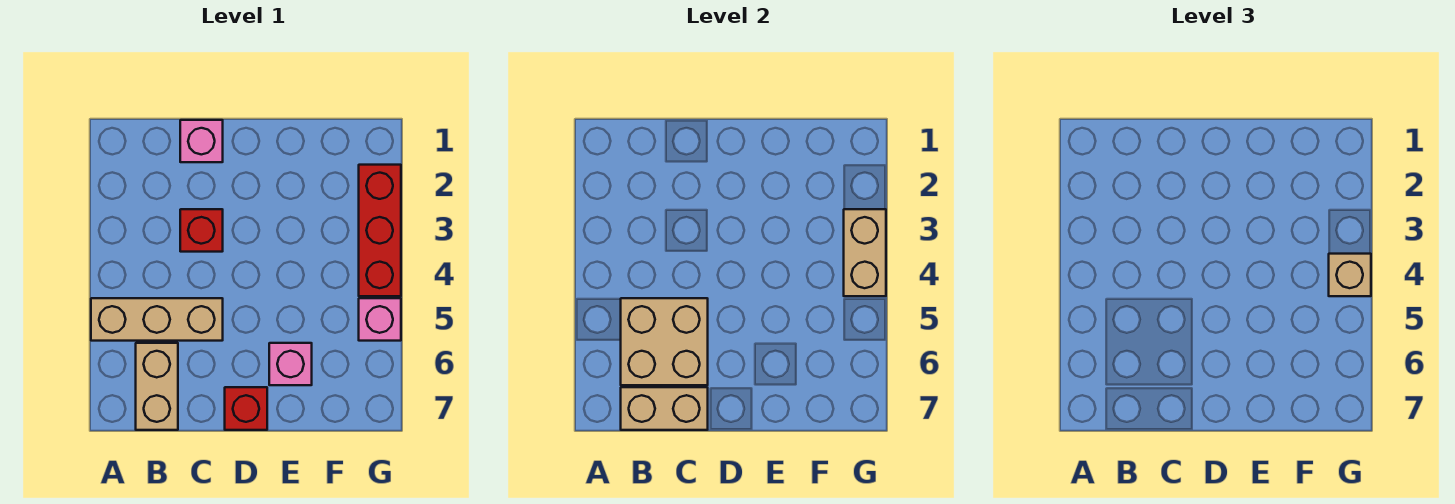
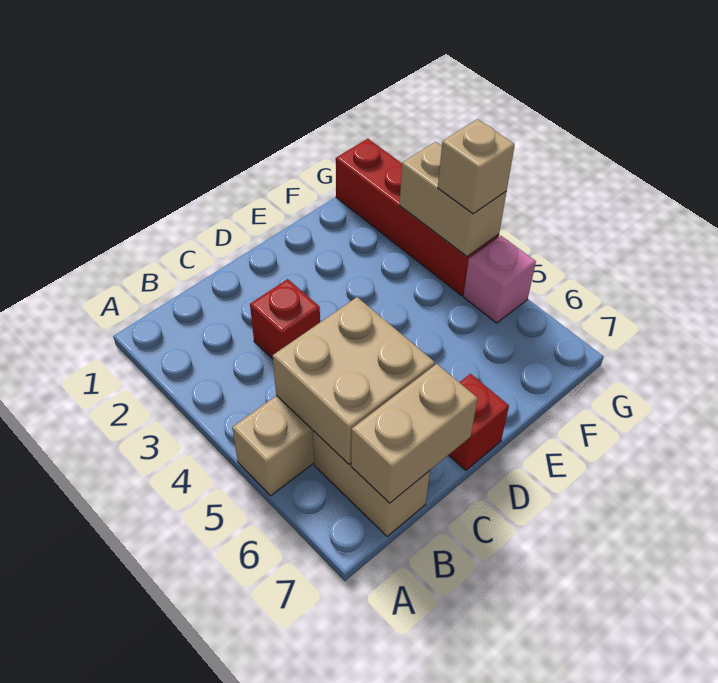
pink 1x1 brick [180,120,223,162] -> none
pink 1x1 brick [269,343,312,385] -> none
red 1x3 brick [359,165,401,296] -> red 1x4 brick [336,139,499,295]

